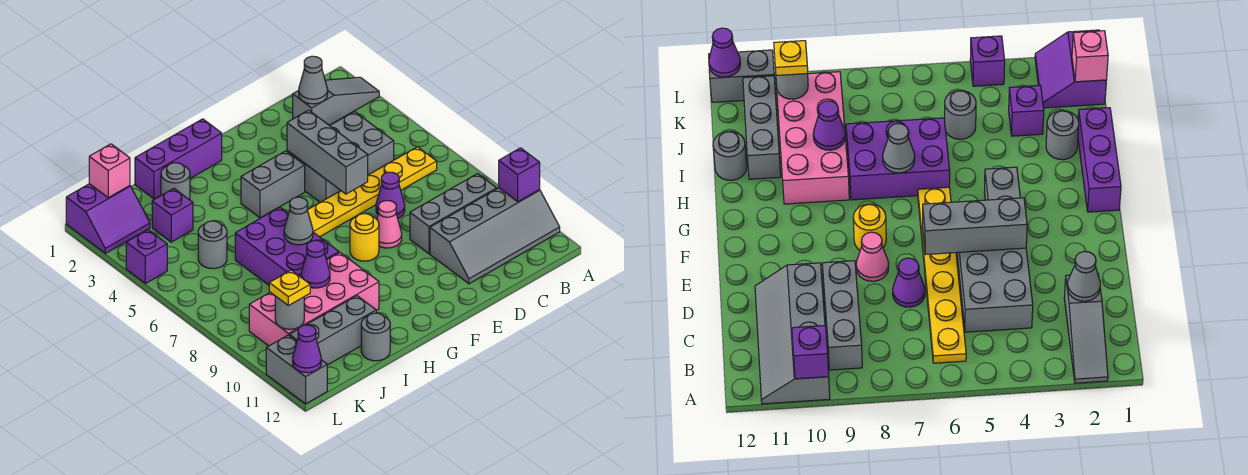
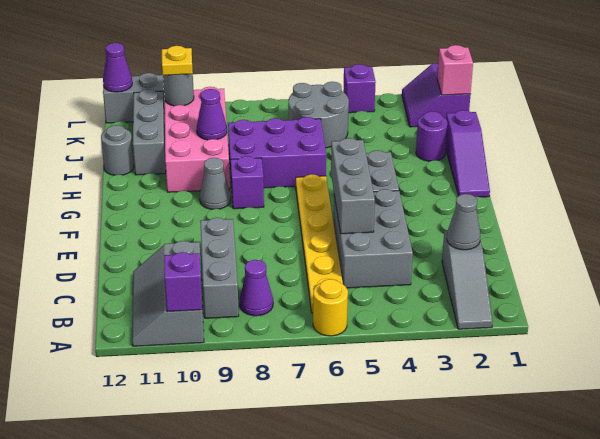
grey 2x4 slope [430,188,560,284] -> grey 2x3 slope [132,241,204,346]
purple 1x1 cone [376,172,405,218] -> purple 1x1 cone moved to [240,260,273,316]
grey 1x3 brick [287,110,368,194] -> grey 1x3 brick turned to [331,138,375,234]
pink 1x1 cone [377,201,402,248] -> none
yellow 1x1 round brick [350,214,379,261] -> yellow 1x1 round brick moved to [313,279,348,336]
purple 1x3 brick [135,119,222,199] -> purple 1x3 slope [446,110,490,197]
grey 1x1 cone [284,197,313,245] -> grey 1x1 cone moved to [200,158,231,209]
grey 1x1 round brick [161,163,190,200] -> purple 1x1 round brick [416,111,447,161]
purple 1x1 brick [152,189,193,242] -> purple 1x1 brick moved to [231,156,264,209]
grey 1x1 round brick [198,221,227,269] -> grey 2x2 round brick [289,82,349,148]

